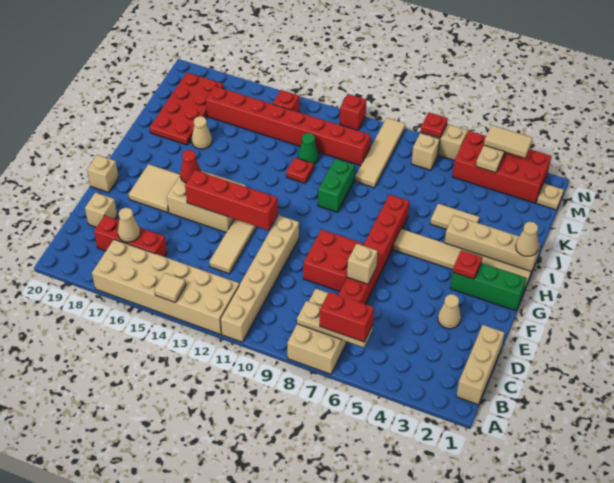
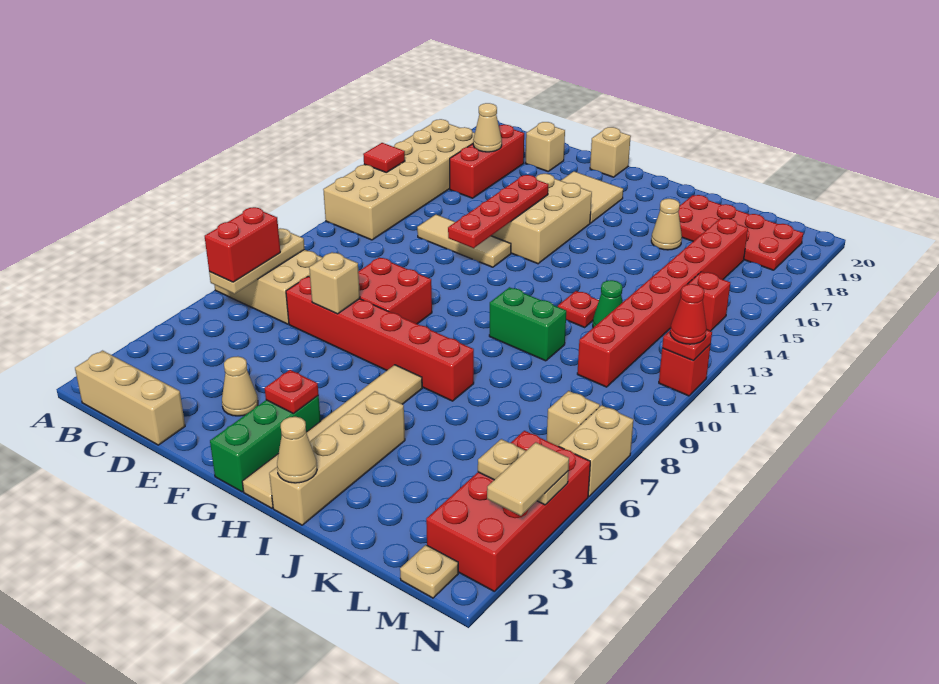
tan 1x6 brick [220,215,299,342] -> none
tan 1x1 tile [154,273,186,303] -> red 1x1 tile [363,143,405,172]
red 1x4 brick [185,170,278,230] -> red 1x4 plate [448,175,548,248]
red 1x1 cone [180,150,201,183] -> red 1x1 cone moved to [670,284,706,344]
tan 1x2 tile [430,204,479,230] -> none
tan 1x4 tile [355,118,405,188] -> none
red 1x1 plate [421,112,448,138] -> red 1x1 plate moved to [662,330,712,361]

